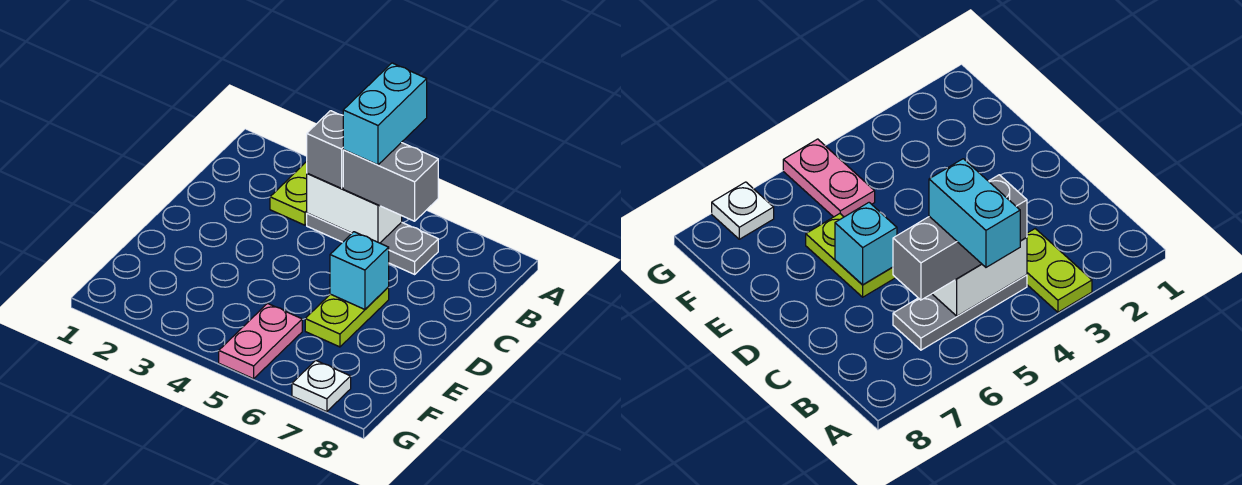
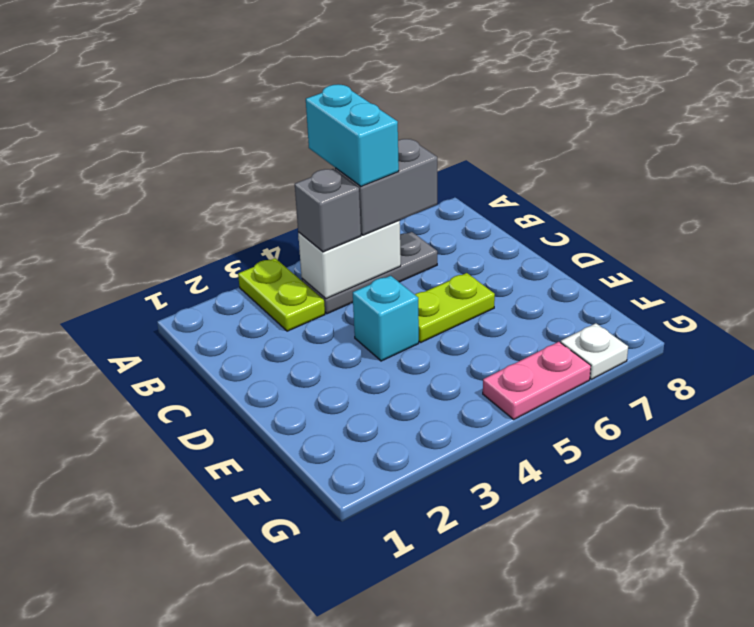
lime 1x2 plate [305,287,389,347] -> lime 1x2 plate turned to [415,273,495,342]
cyan 1x1 brick [330,232,389,309] -> cyan 1x1 brick moved to [353,276,419,361]
pink 1x2 plate [219,303,302,379] -> pink 1x2 plate turned to [483,342,591,419]

